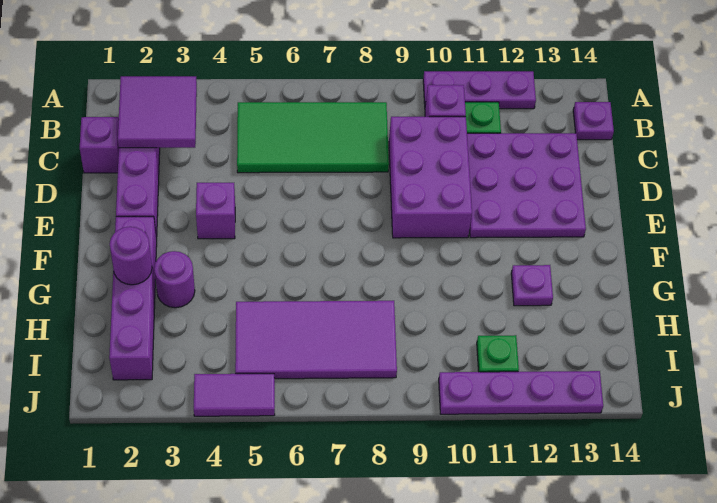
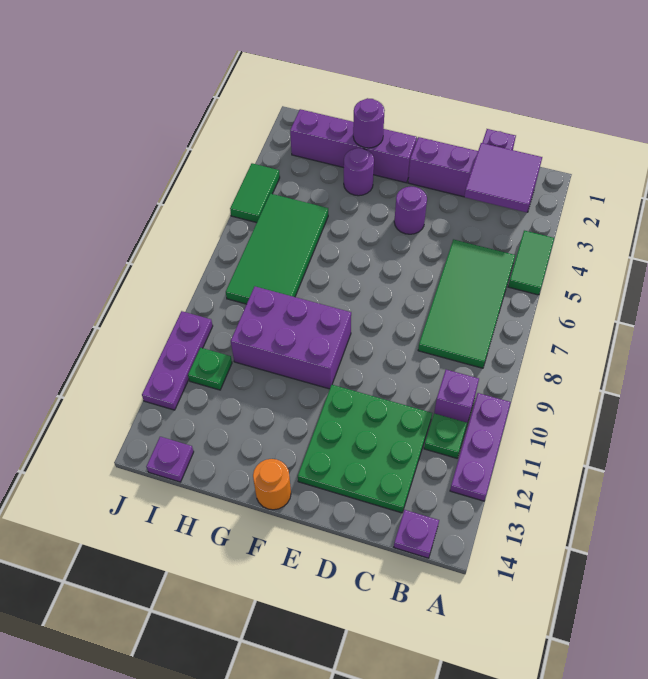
none -> green 1x2 tile [508,231,554,295]
purple 2x3 brick [389,117,472,238] -> purple 2x3 brick moved to [231,287,351,389]
purple 3x3 plate [467,133,586,238] -> green 3x3 plate [298,385,432,513]
purple 1x1 brick [196,183,235,239] -> purple 1x1 round brick [394,187,427,234]
none -> orange 1x1 round brick [253,459,291,510]
purple 1x1 plate [511,265,553,306] -> purple 1x1 plate moved to [146,437,194,482]
purple 2x4 tile [235,301,397,379] -> green 2x4 tile [226,194,328,304]
purple 1x2 tile [194,374,275,416] -> green 1x2 tile [230,163,280,223]
purple 1x4 plate [439,371,603,414] -> purple 1x3 plate [142,311,213,410]

